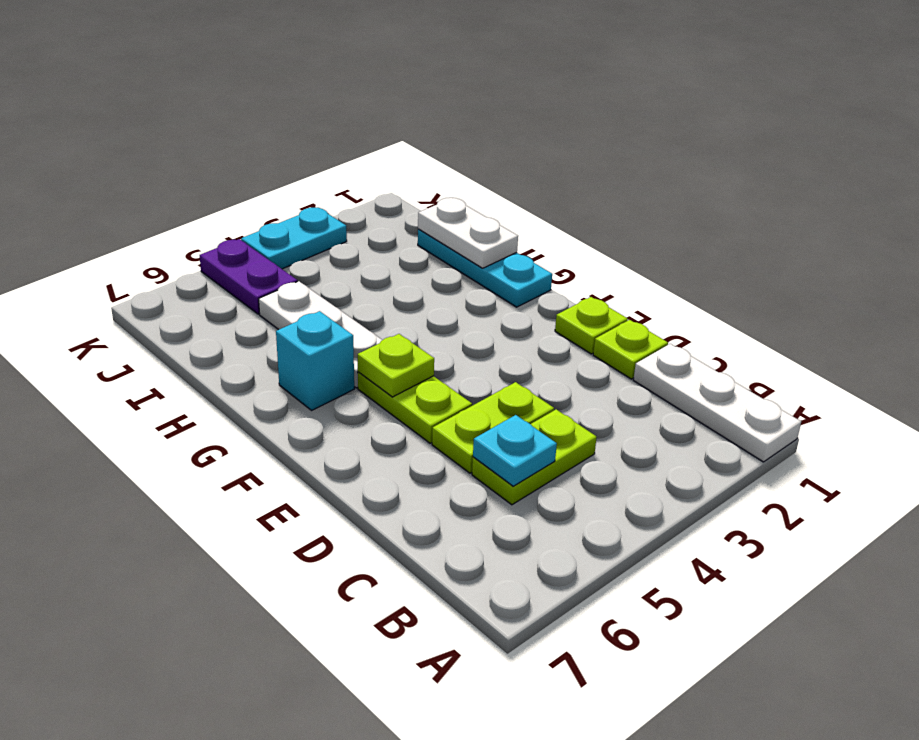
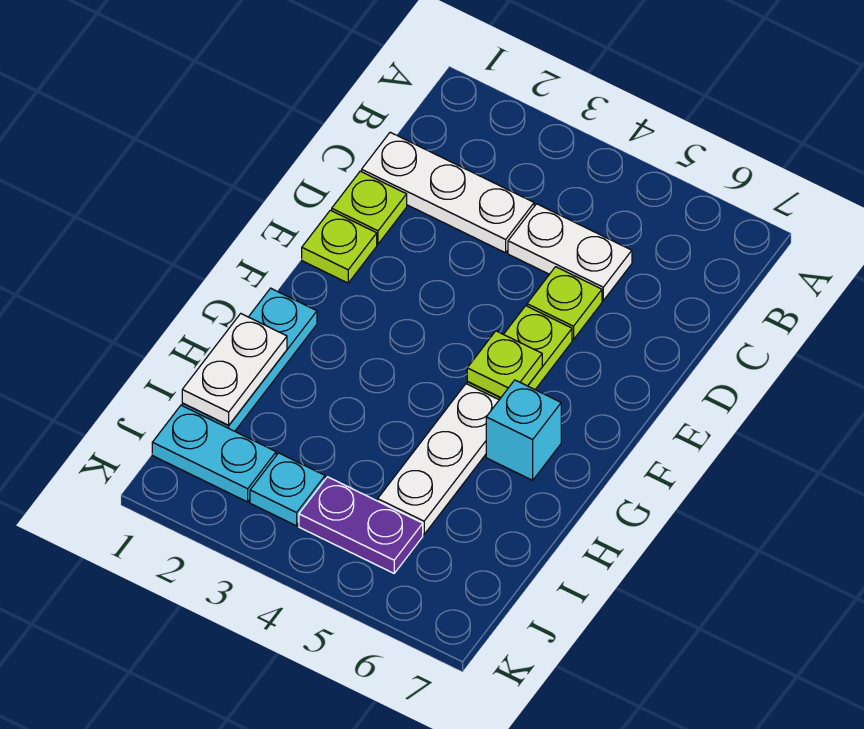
white 1x3 plate [633,344,801,462] -> white 1x3 plate turned to [362,132,534,253]
lime 1x2 plate [472,409,597,505] -> white 1x2 plate [508,204,632,300]
cyan 1x1 plate [473,415,557,486] -> cyan 1x1 plate moved to [250,453,325,526]
lime 1x2 plate [432,382,554,473] -> lime 1x1 plate [527,267,602,340]
purple 1x2 plate [200,239,297,314] -> purple 1x2 plate turned to [299,477,423,573]
cyan 1x2 plate [241,208,347,269] -> cyan 1x2 plate moved to [152,405,276,502]

